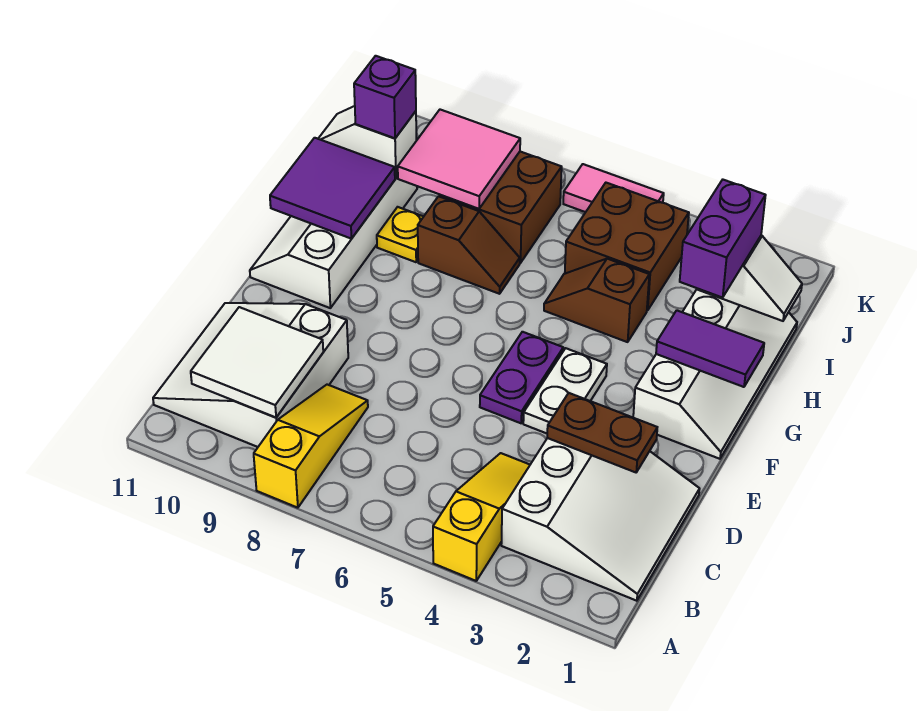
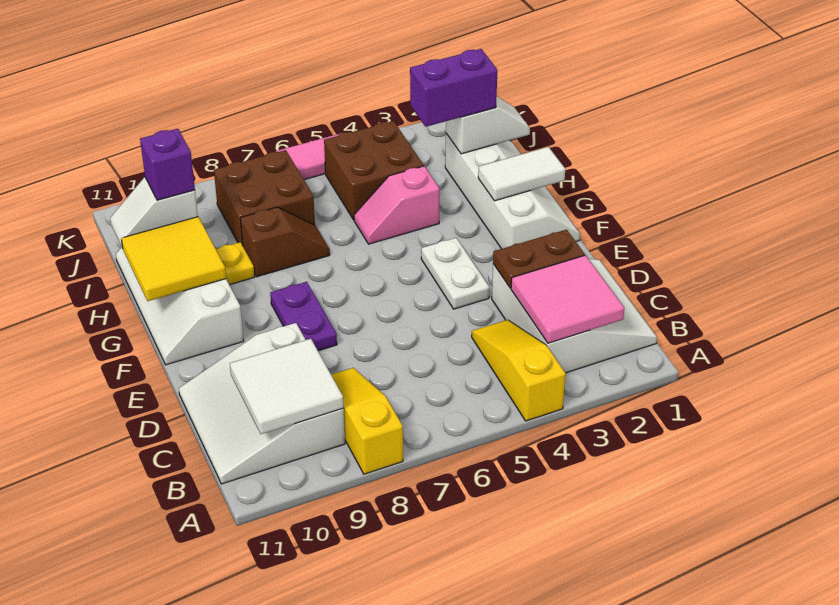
purple 1x2 plate [480,332,563,423] -> purple 1x2 plate moved to [270,282,337,351]
purple 1x2 tile [656,310,764,387] -> white 1x2 tile [478,147,565,201]
purple 2x2 tile [270,138,395,239] -> yellow 2x2 tile [121,217,226,301]
purple 1x2 brick [680,180,766,298] -> purple 1x2 brick turned to [410,49,497,127]
brown 1x2 slope [544,259,649,342] -> pink 1x2 slope [354,166,440,244]
pink 2x2 tile [398,110,520,209] -> pink 2x2 tile moved to [511,255,624,343]

